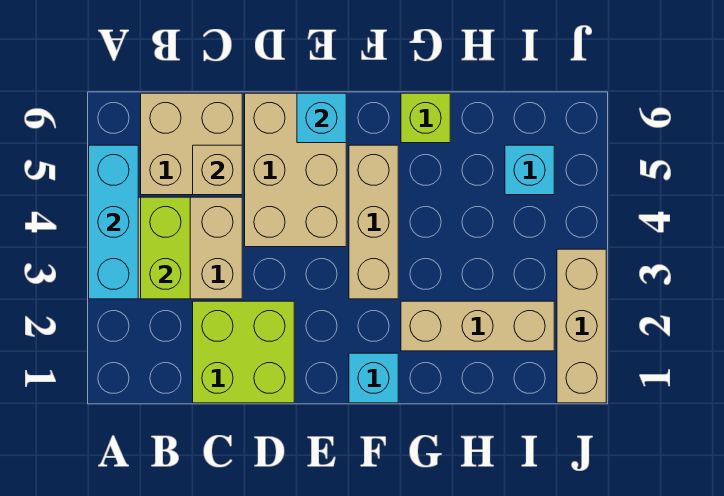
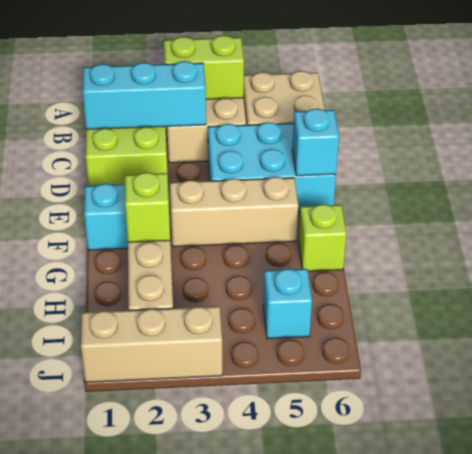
cyan 1x3 brick [89,145,138,299] -> cyan 1x3 brick moved to [83,61,206,129]
tan 1x1 brick [193,145,242,195] -> none
tan 2x3 brick [245,93,346,247] -> cyan 2x3 brick [208,122,336,212]
none -> lime 1x1 brick [125,172,170,242]

